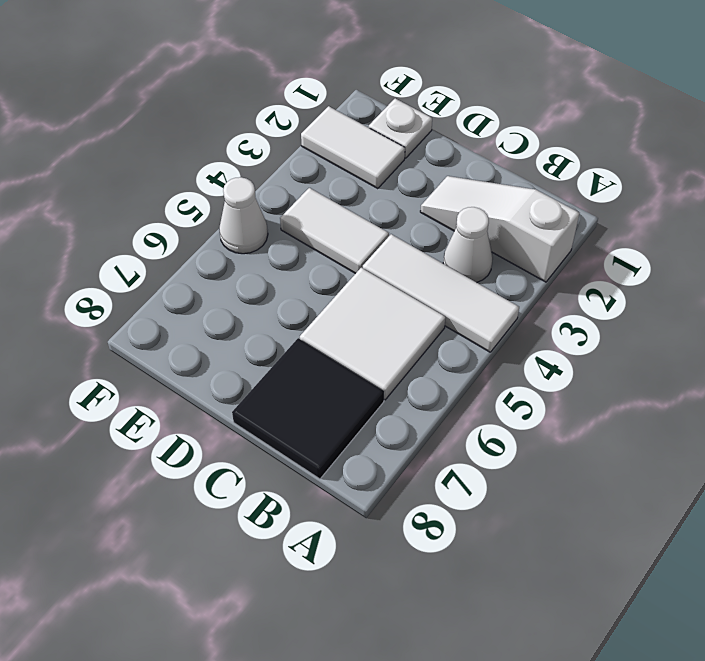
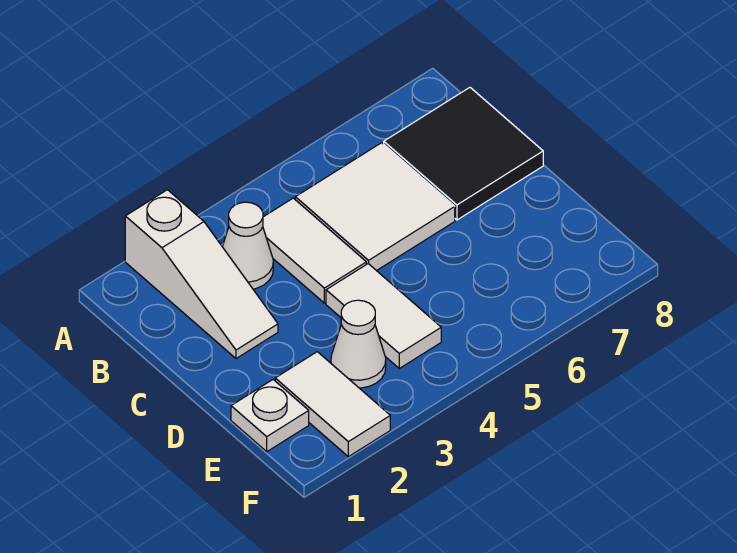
white 1x3 tile [363,234,519,352] -> white 1x2 tile [263,198,366,303]
white 1x1 cone [219,177,268,254] -> white 1x1 cone moved to [331,300,386,388]

